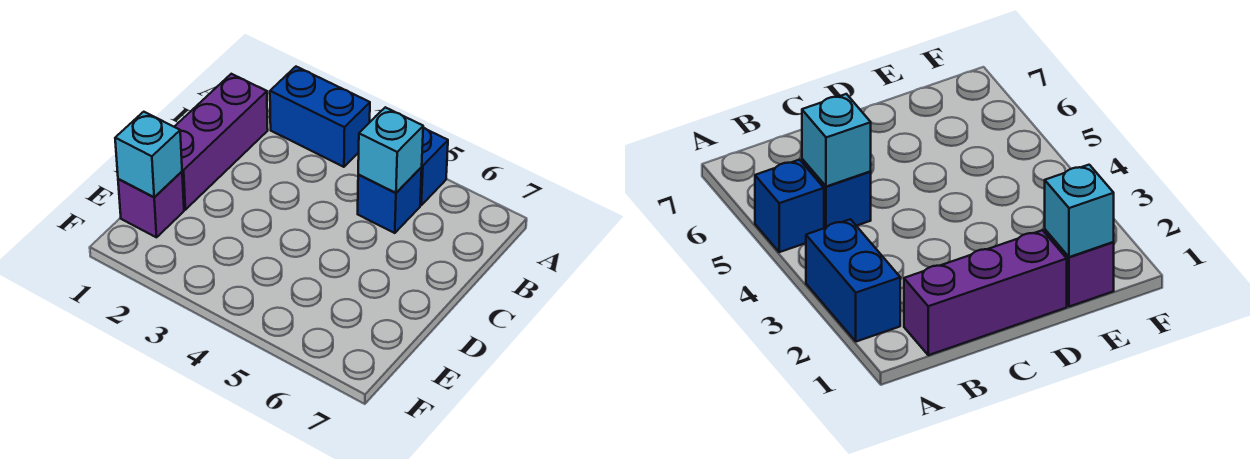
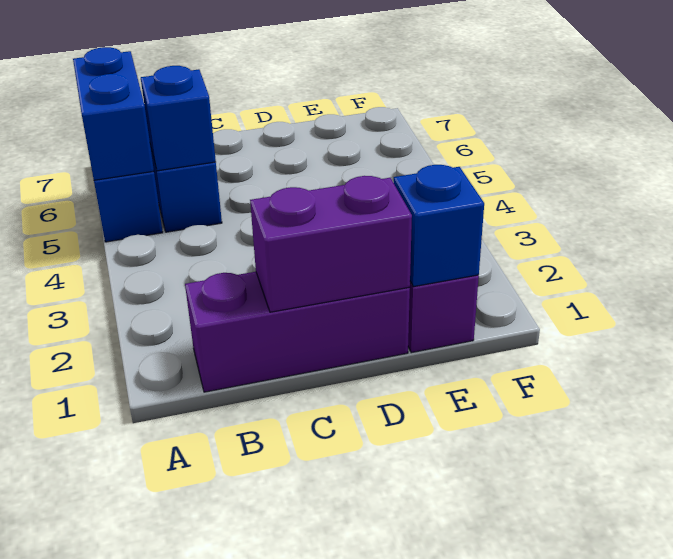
blue 1x2 brick [270,67,370,167] -> blue 1x2 brick moved to [73,47,154,180]
cyan 1x1 brick [358,107,423,193] -> blue 1x1 brick [141,66,216,171]
none -> purple 1x2 brick [250,176,412,312]
cyan 1x1 brick [115,112,182,197] -> blue 1x1 brick [394,165,484,287]

